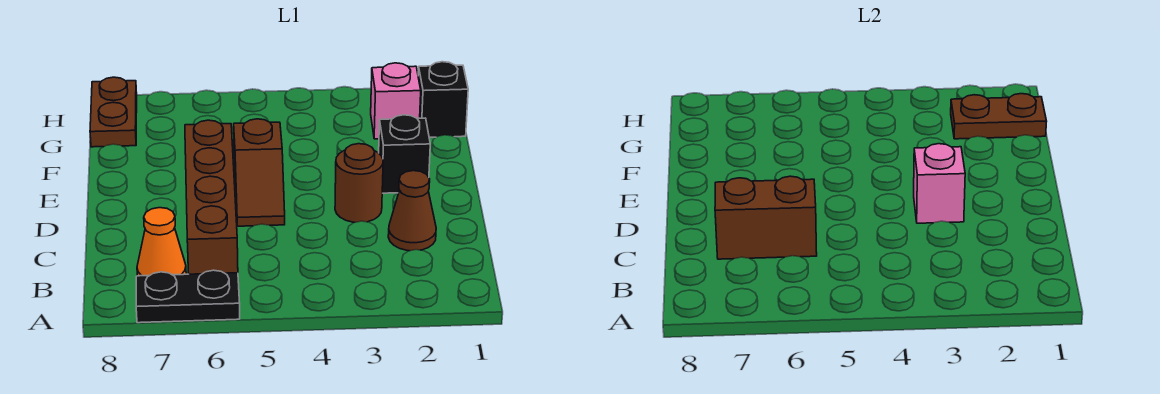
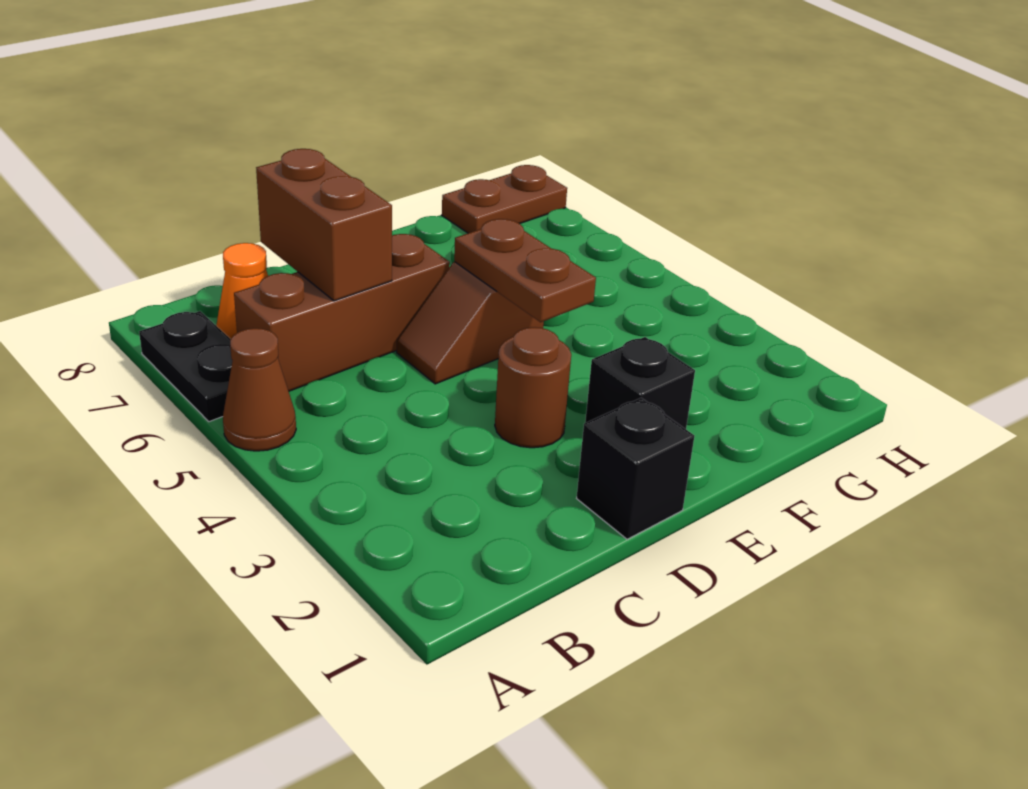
brown 1x4 brick [185,120,238,274] -> brown 1x3 brick [234,234,450,391]
brown 1x1 cone [388,171,436,251] -> brown 1x1 cone moved to [223,328,296,451]
pink 1x1 brick [914,144,965,223] -> none
black 1x1 brick [418,62,468,137] -> black 1x1 brick moved to [577,398,694,539]
brown 1x2 plate [951,94,1047,139] -> brown 1x2 plate moved to [454,219,596,322]
pink 1x1 brick [371,63,421,139] -> none

